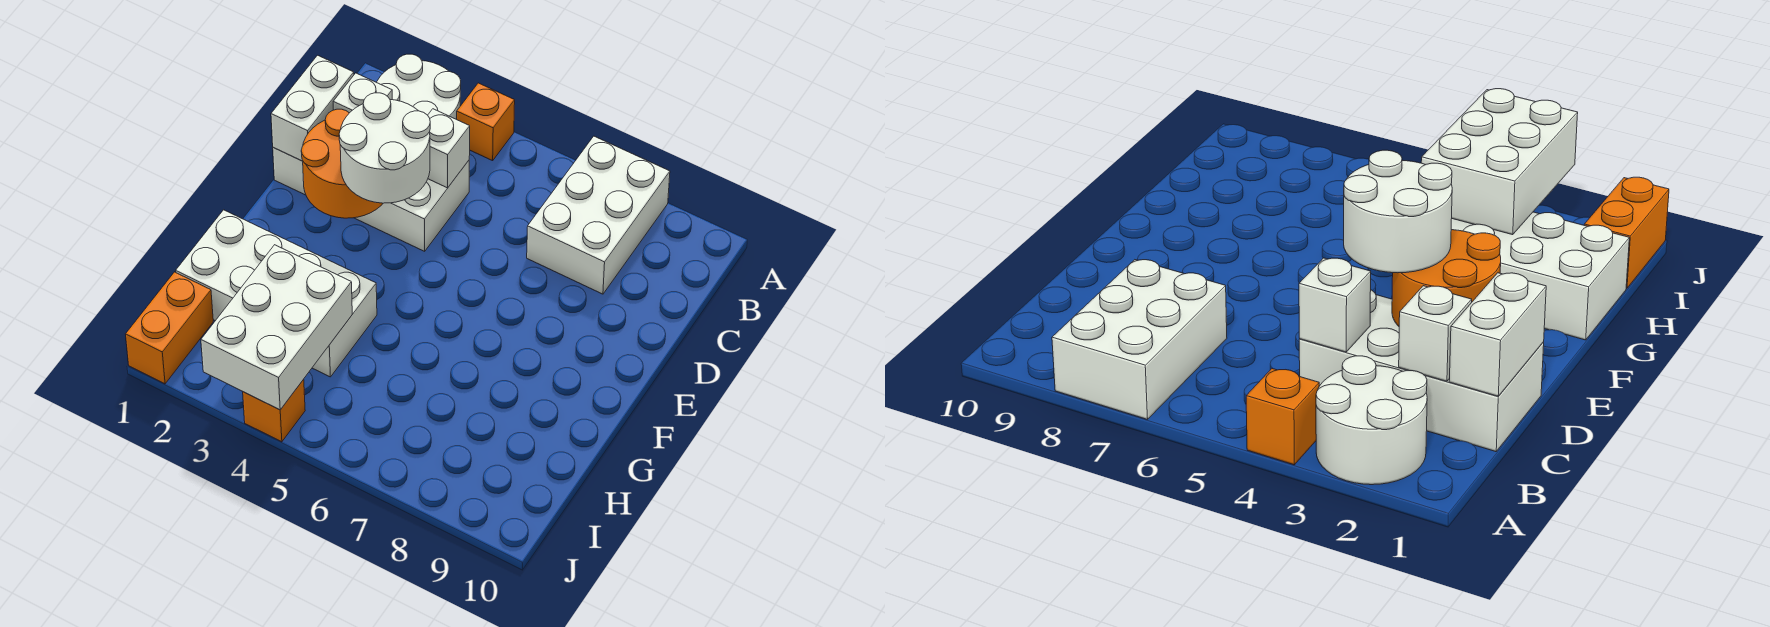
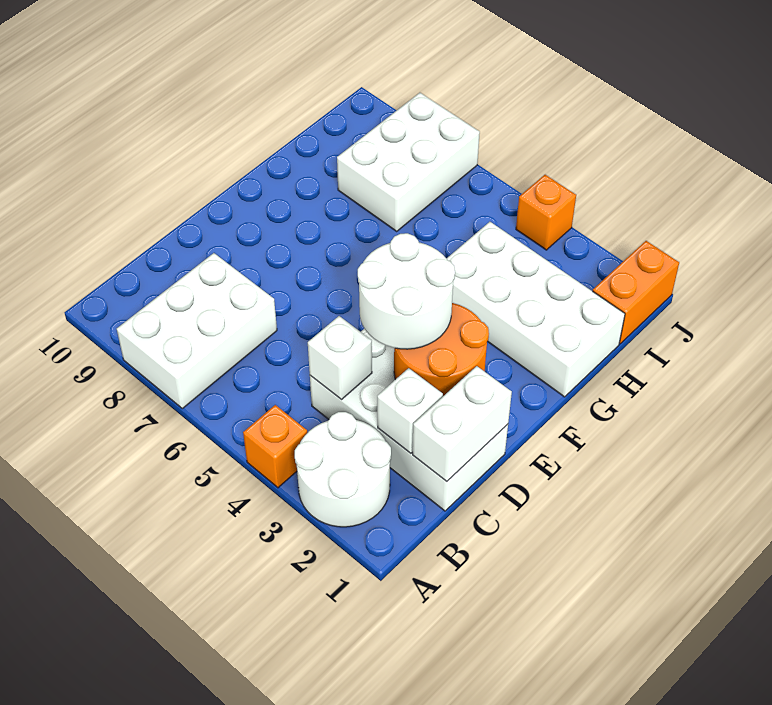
white 2x3 brick [201,245,352,410] -> white 2x3 brick moved to [337,93,480,231]

